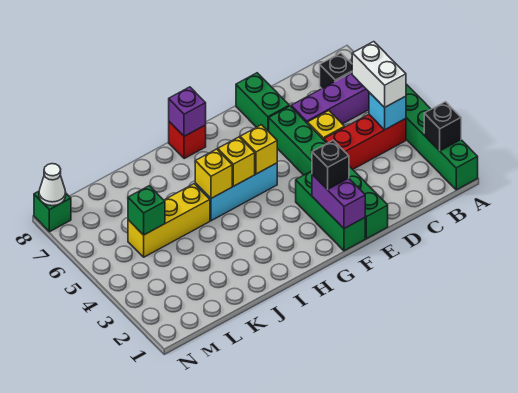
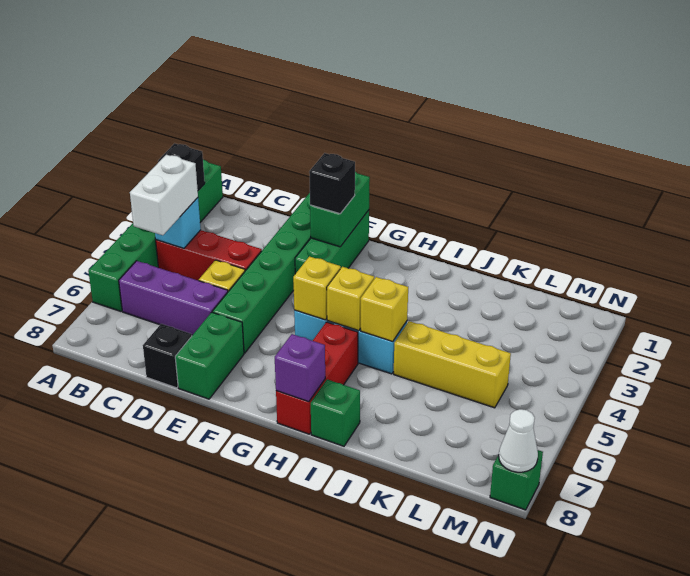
black 1x1 brick [320,53,352,88] -> black 1x1 brick moved to [143,324,192,388]
purple 1x2 brick [312,174,365,229] -> green 1x2 brick [310,172,370,247]
red 1x1 brick [169,122,206,159] -> red 1x3 brick [276,322,358,434]
green 1x1 brick [128,186,165,235] -> green 1x1 brick moved to [311,379,360,446]

